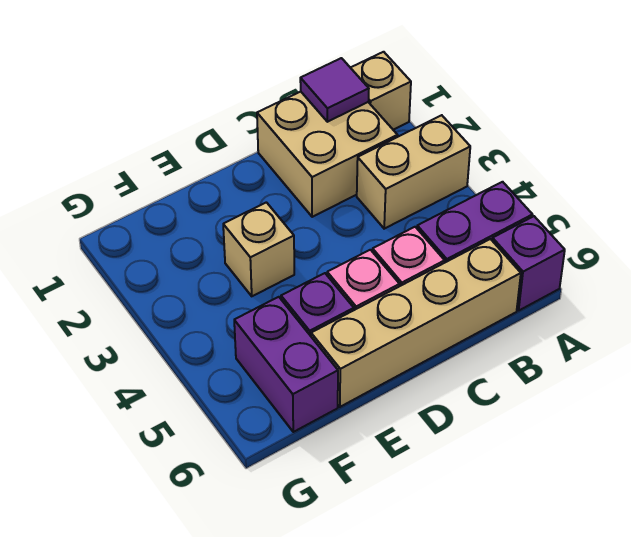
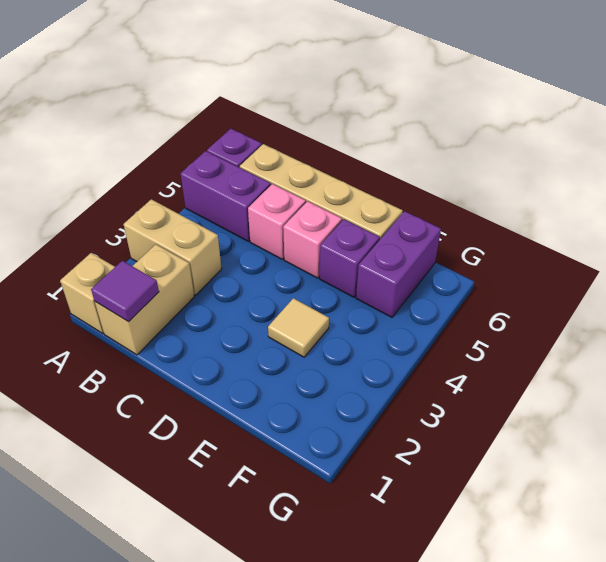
tan 2x2 brick [257,92,398,217] -> tan 1x2 brick [95,244,194,355]
tan 1x1 brick [223,202,294,296] -> tan 1x1 tile [268,298,329,357]

